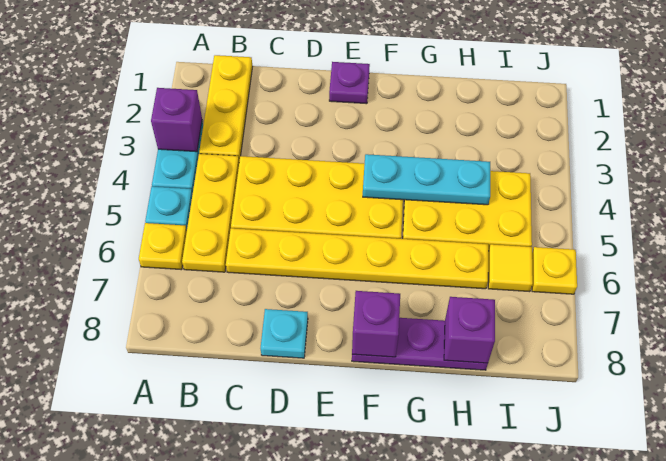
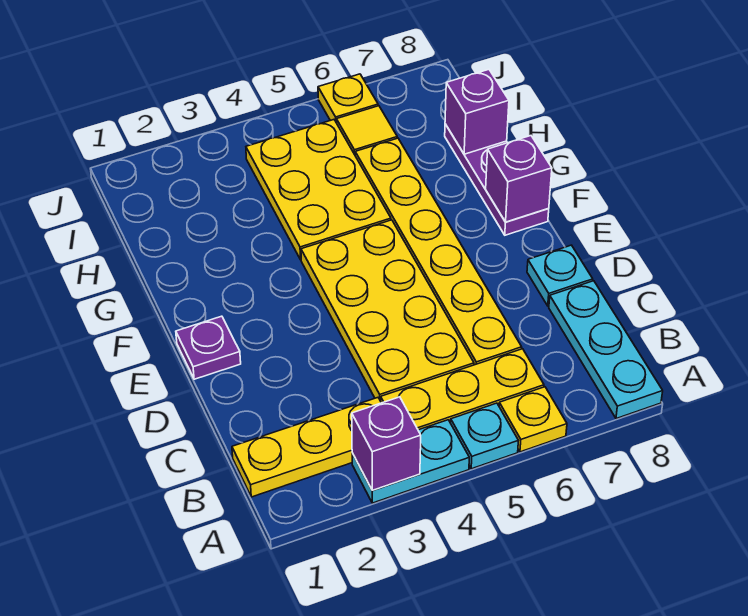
cyan 1x3 plate [363,154,490,205] -> cyan 1x3 plate moved to [549,281,663,419]

